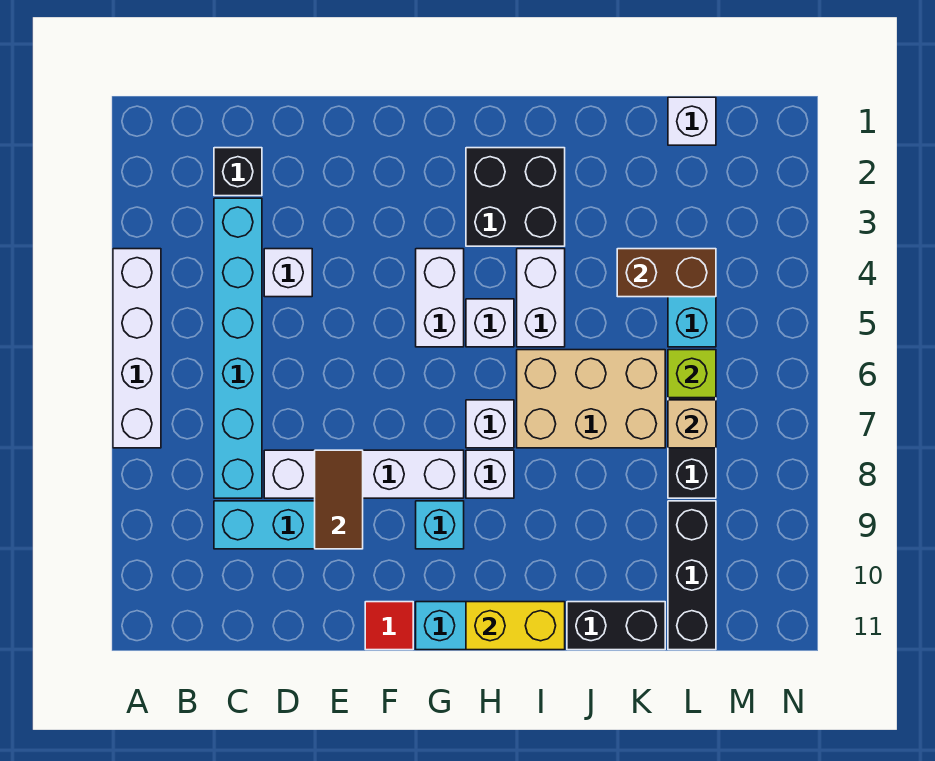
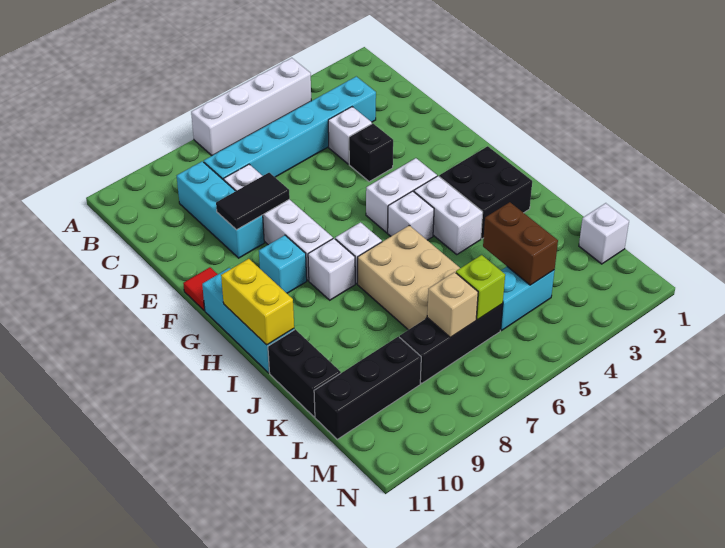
black 1x1 brick [214,148,262,196] -> black 1x1 brick moved to [349,124,393,182]
brown 1x2 tile [315,450,363,549] -> black 1x2 tile [216,173,290,230]
white 1x2 brick [517,249,565,347] -> white 1x2 brick turned to [414,176,483,254]

